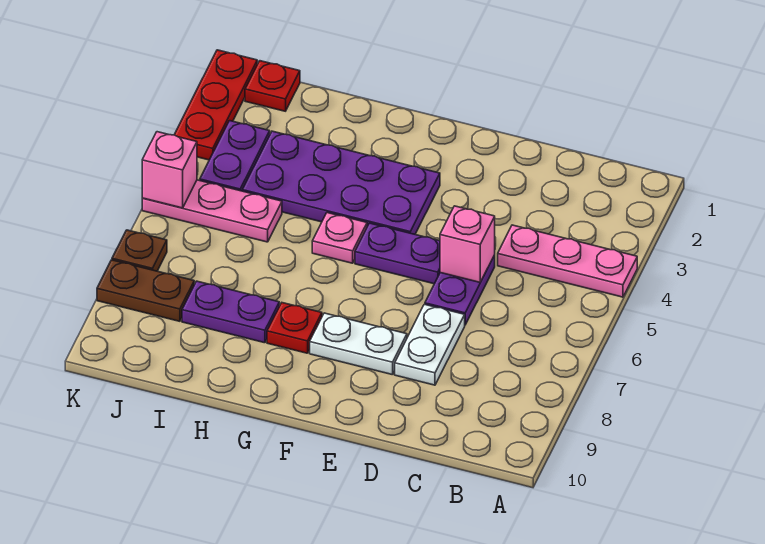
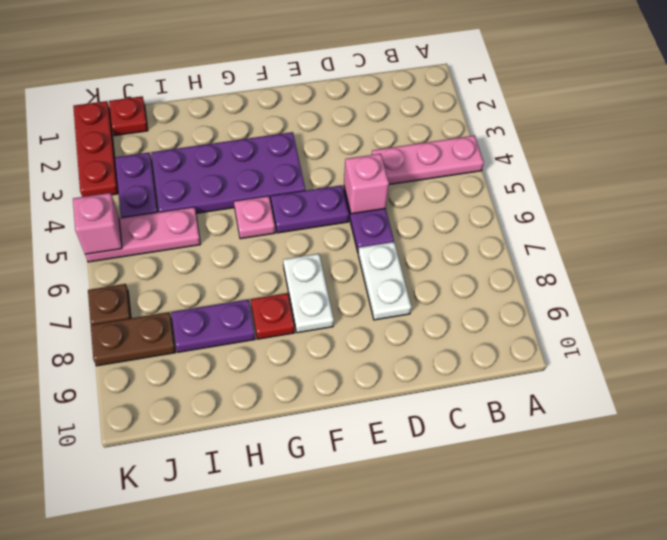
white 1x2 plate [310,313,407,375] -> white 1x2 plate turned to [283,254,334,333]

